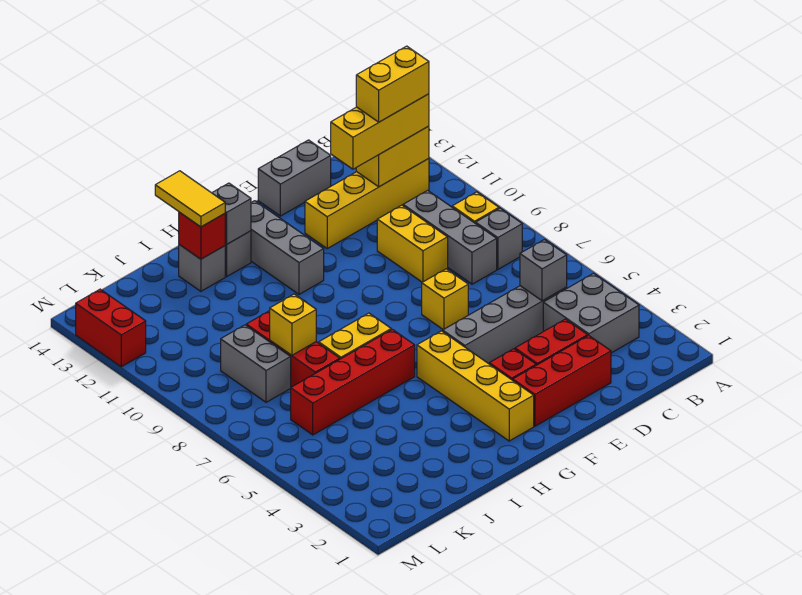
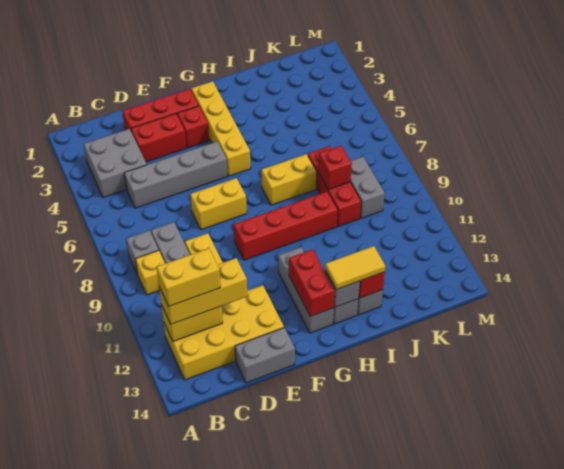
yellow 1x4 brick [305,159,429,248] -> yellow 2x4 brick [164,285,284,380]
grey 1x1 brick [520,240,567,301] -> none
yellow 1x1 brick [422,269,468,330] -> yellow 1x2 brick [190,178,247,230]
red 1x4 brick [291,329,415,435] -> red 1x4 brick moved to [234,191,338,260]
yellow 1x2 tile [155,171,225,227] -> yellow 1x2 tile turned to [325,246,385,290]
yellow 1x1 brick [270,294,316,355] -> red 1x1 brick [318,146,352,190]
red 1x2 brick [76,289,146,367] -> red 1x2 brick moved to [289,249,335,316]

